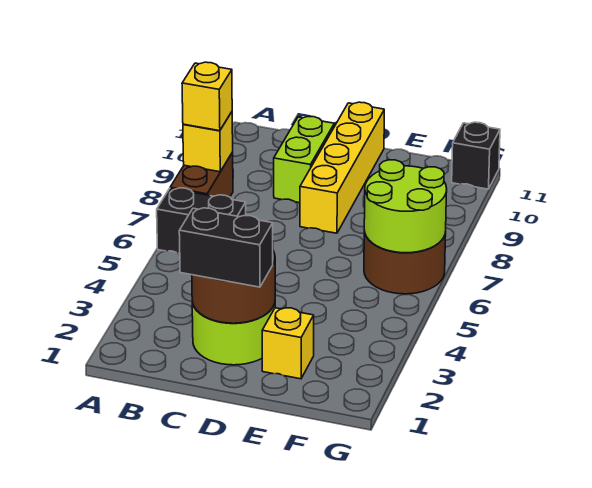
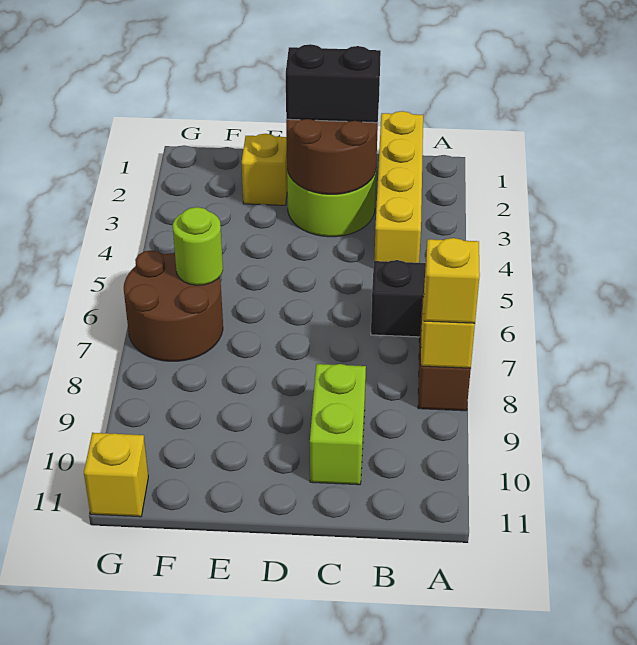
yellow 1x4 brick [300,102,384,233] -> yellow 1x4 brick moved to [374,111,423,263]
lime 2x2 round brick [364,160,447,253] -> lime 1x1 round brick [173,207,223,285]
black 1x1 brick [452,122,500,189] -> yellow 1x1 brick [84,433,148,517]

